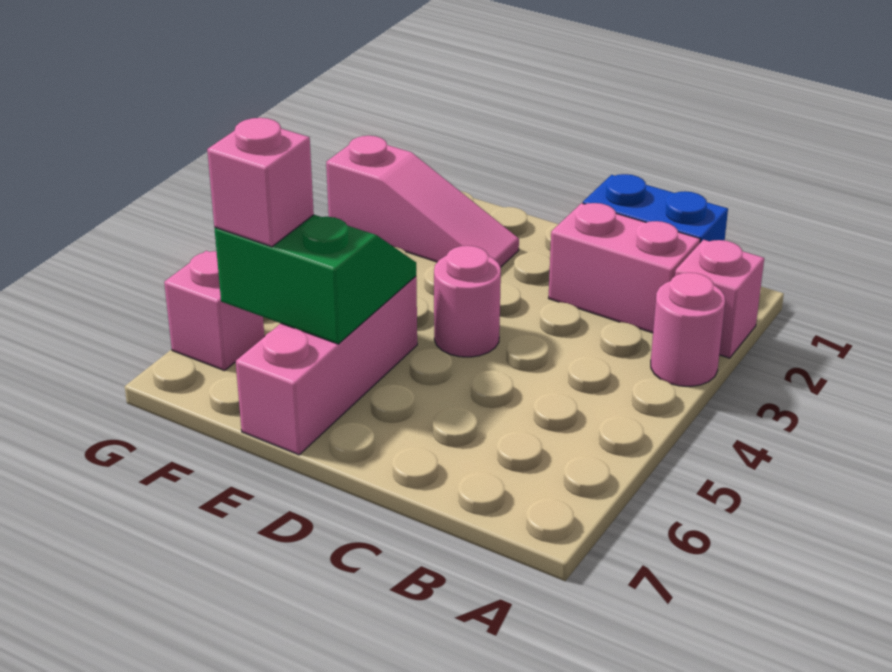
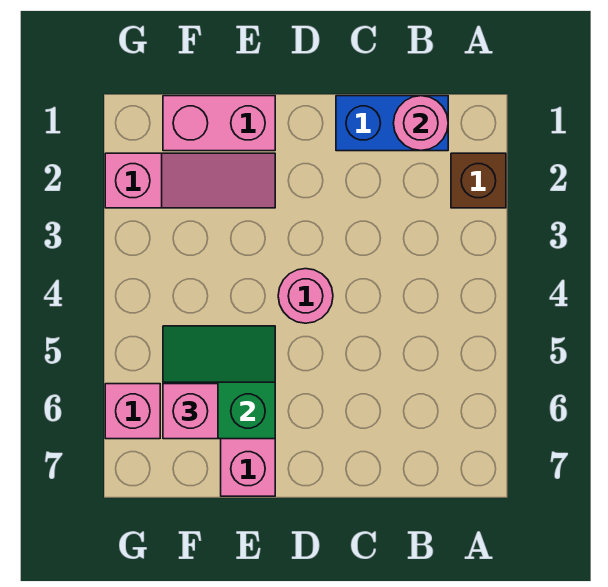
pink 1x1 brick [675,240,764,358] -> brown 1x1 brick [451,153,506,208]
pink 1x1 round brick [651,273,725,387] -> pink 1x1 round brick moved to [394,96,448,151]
pink 1x2 brick [549,203,700,333] -> pink 1x2 brick moved to [163,96,275,151]

